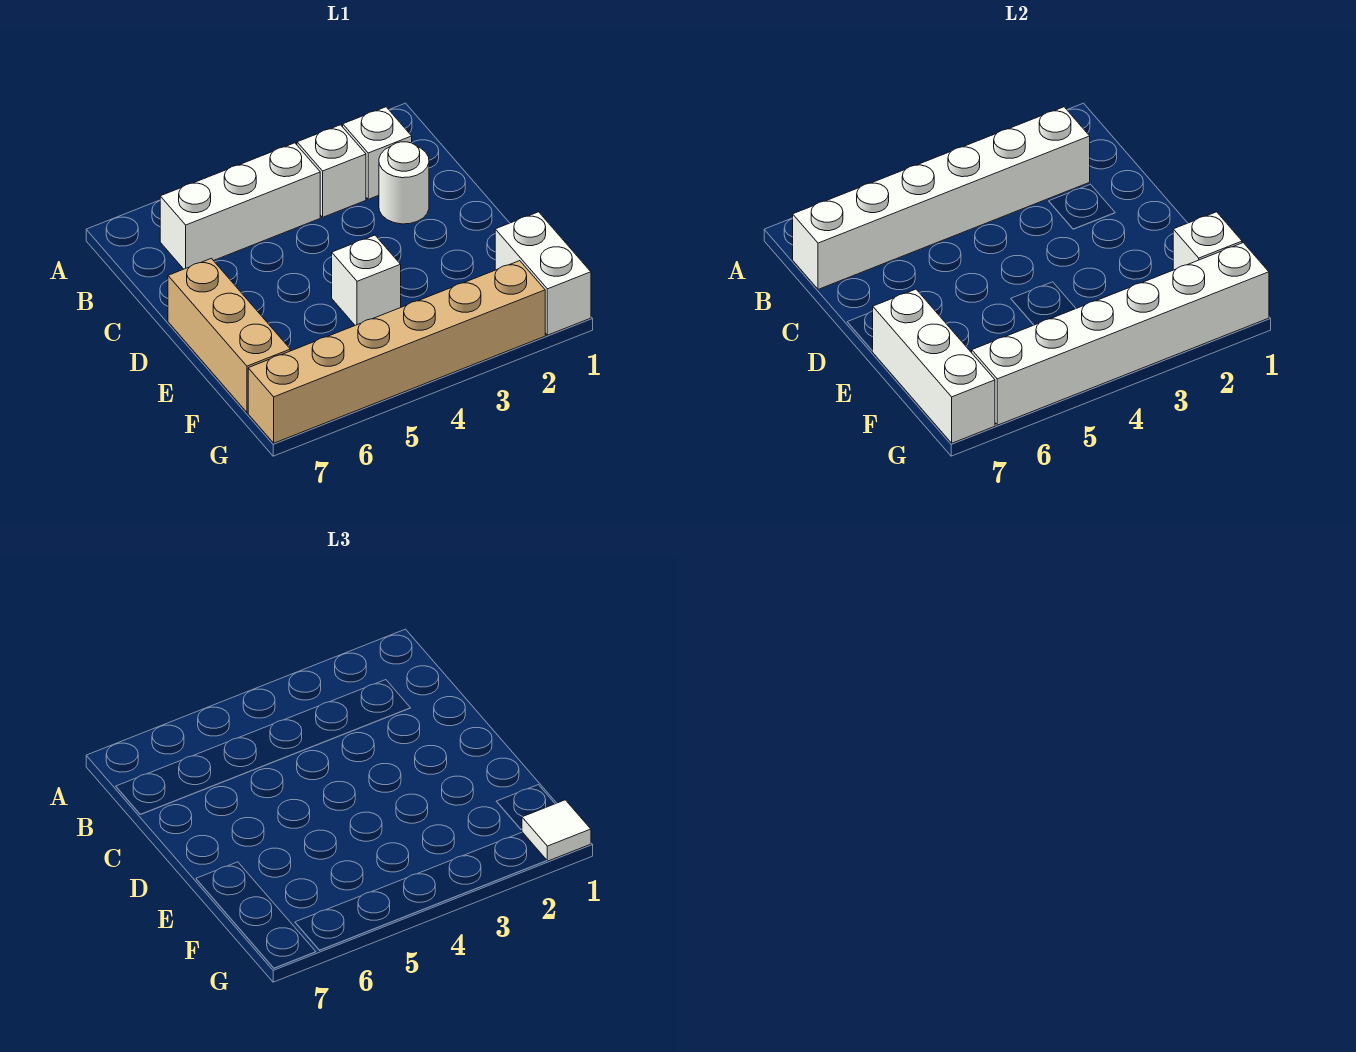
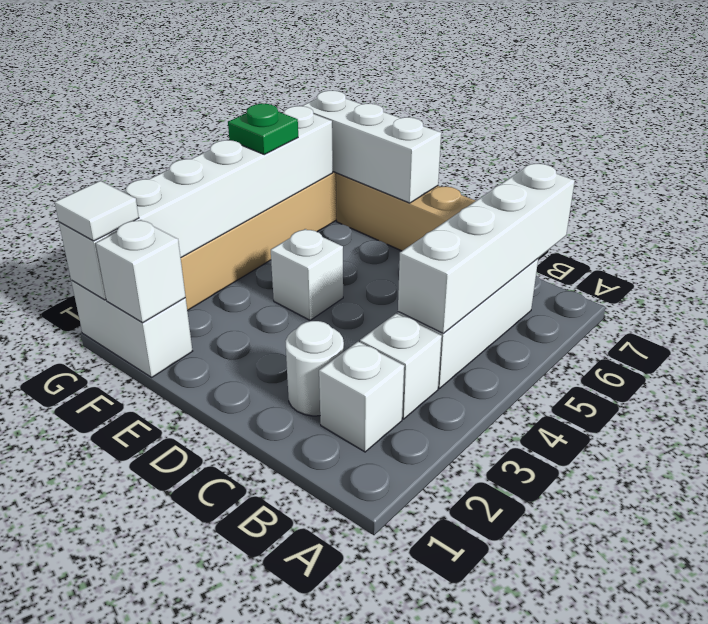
white 1x6 brick [793,107,1090,289] -> white 1x4 brick [398,164,575,333]
none -> green 1x1 plate [228,104,298,154]

